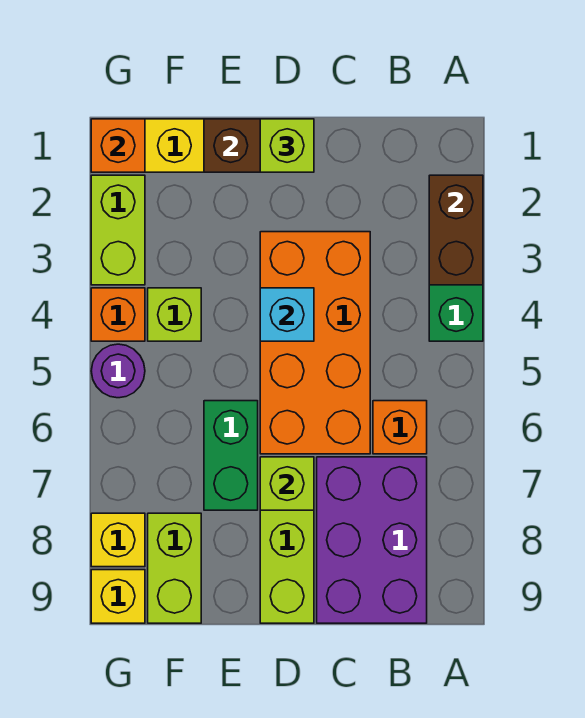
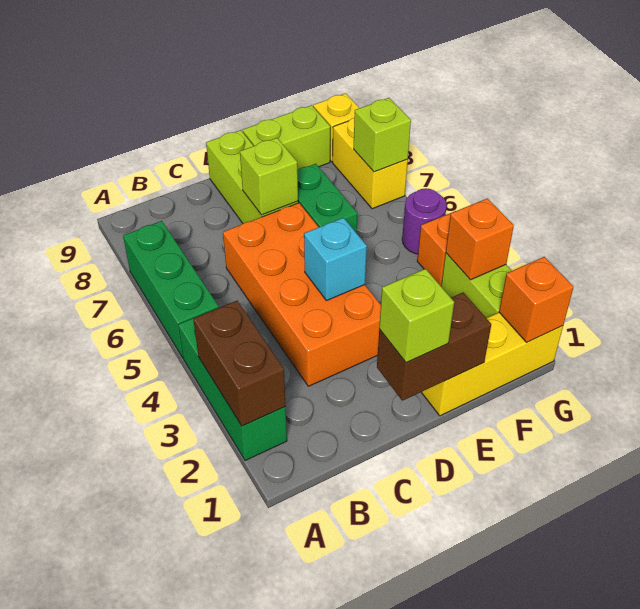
none -> green 1x3 brick [123,221,219,358]
orange 1x1 brick [373,401,427,454] -> orange 1x1 brick moved to [446,198,514,280]
purple 2x3 brick [317,457,427,623] -> none
lime 1x1 brick [148,288,201,341] -> lime 1x1 brick moved to [354,98,411,172]
lime 1x2 brick [148,513,201,623] -> lime 1x2 brick turned to [243,105,330,170]
yellow 1x1 brick [91,513,145,567] -> yellow 1x2 brick [333,118,408,209]

